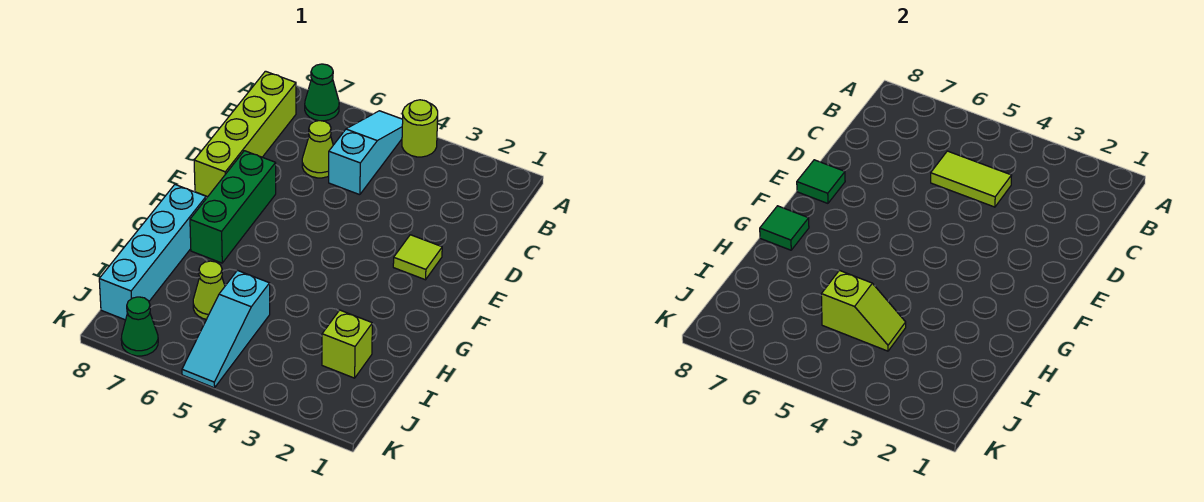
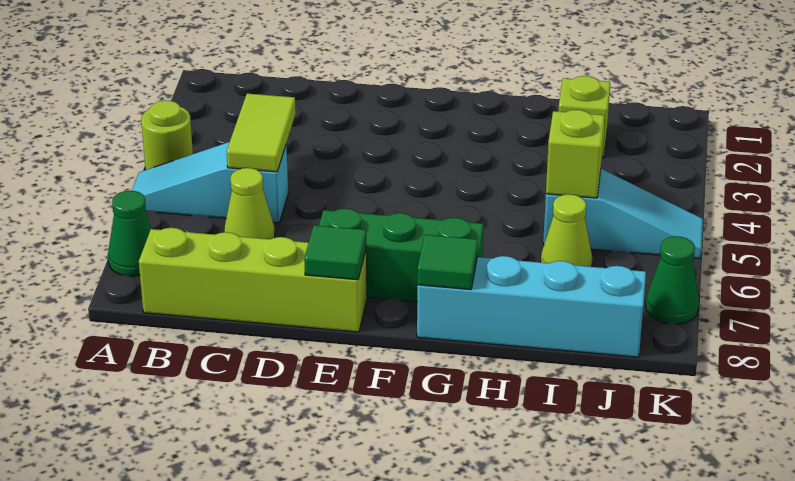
lime 1x1 tile [393,235,442,280] -> none

